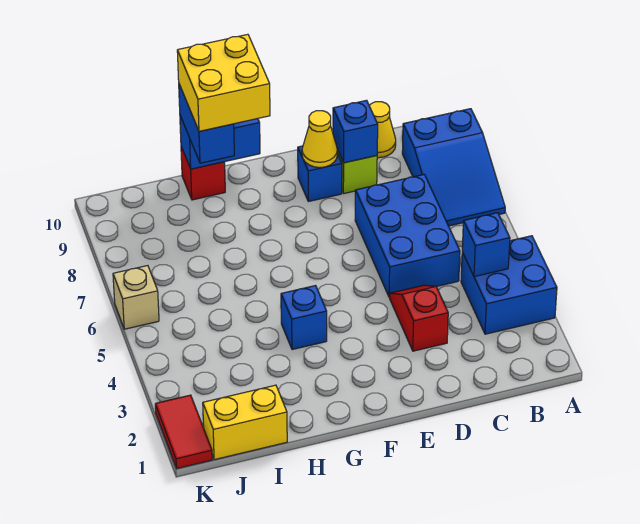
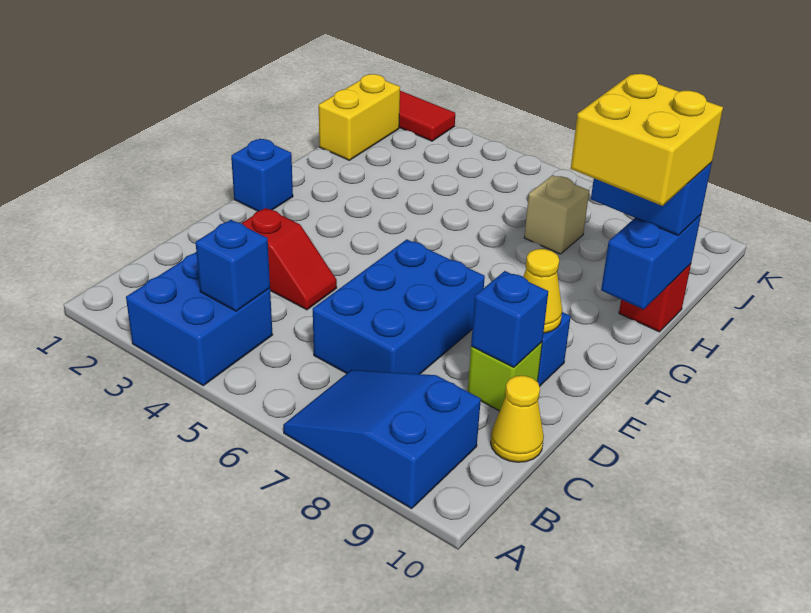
blue 2x3 brick [355,174,460,297] -> blue 2x3 brick turned to [313,239,485,374]
blue 1x1 brick [281,286,327,350] -> blue 1x1 brick moved to [231,139,293,211]
tan 1x1 brick [113,266,159,329] -> tan 1x1 brick moved to [524,175,589,254]

